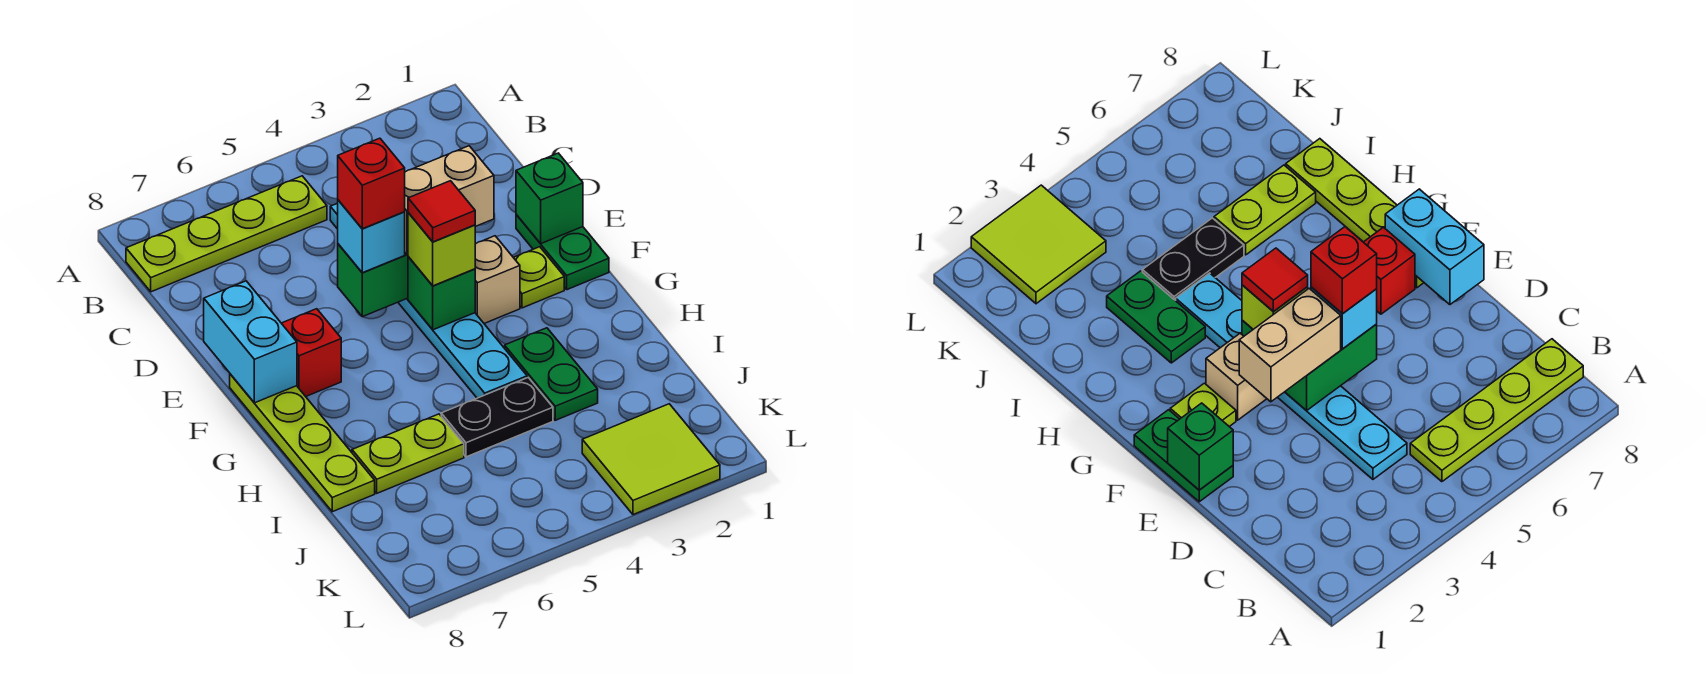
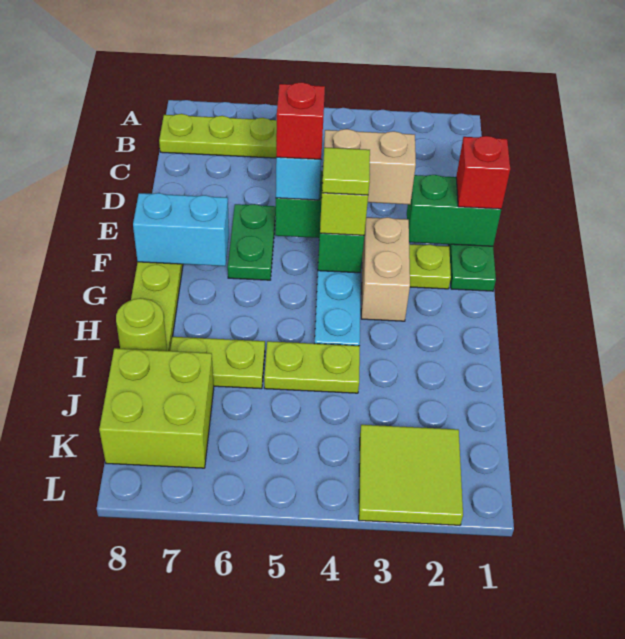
green 1x1 brick [516,153,583,244] -> green 1x2 brick [407,175,501,246]
cyan 1x2 brick [204,281,297,403] -> cyan 1x2 brick turned to [133,193,229,266]
tan 1x1 brick [475,236,520,323] -> tan 1x2 brick [361,217,410,321]
red 1x1 tile [408,181,475,242] -> lime 1x1 tile [322,147,370,195]
red 1x1 brick [282,309,341,397] -> red 1x1 brick moved to [456,136,510,209]
green 1x2 plate [505,328,598,420] -> green 1x2 plate moved to [228,204,276,280]
black 1x2 plate [441,378,553,457] -> lime 1x2 plate [264,341,360,393]
none -> lime 1x1 round brick [116,298,167,351]
none -> lime 2x2 brick [99,348,214,468]

